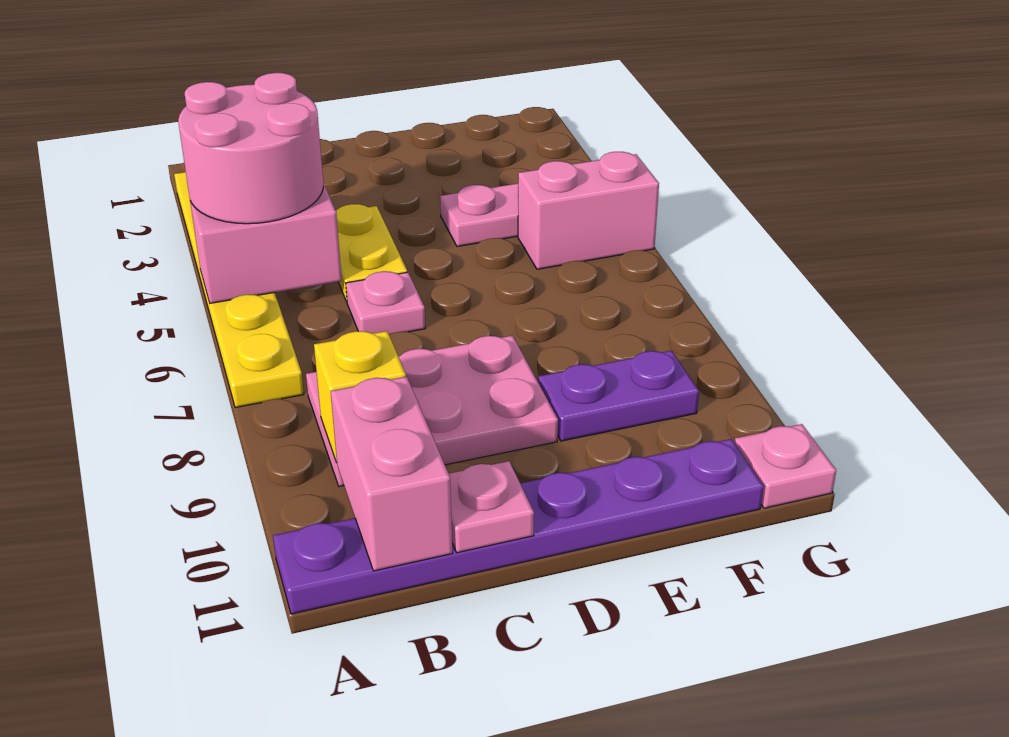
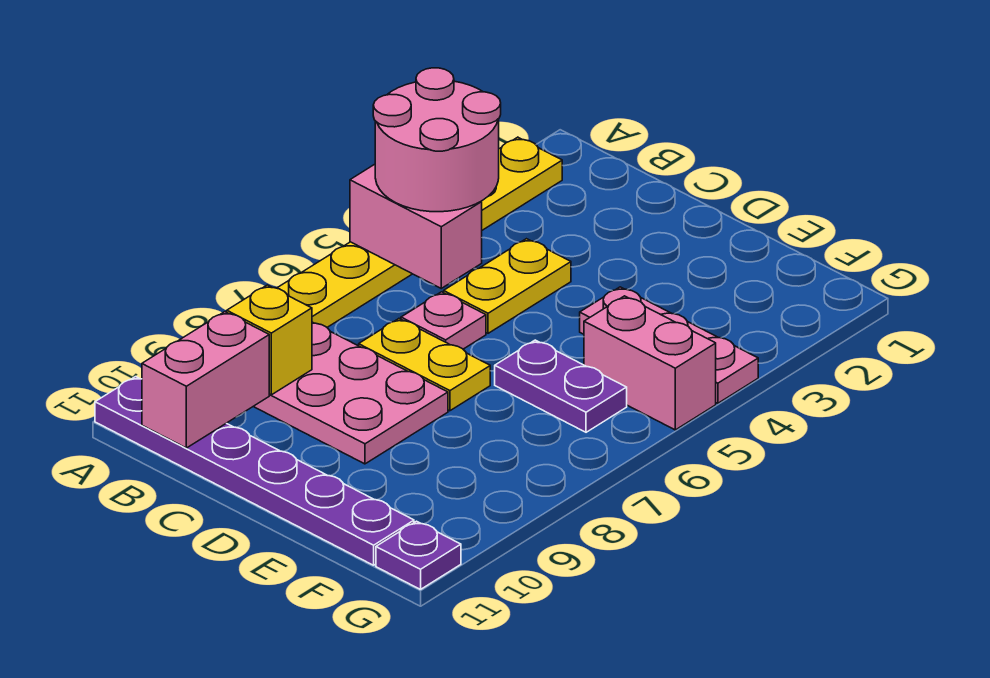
none -> yellow 1x2 plate [359,319,490,411]
pink 1x1 plate [449,461,534,553] -> none
purple 1x2 plate [538,351,699,441] -> purple 1x2 plate moved to [495,340,627,432]
pink 1x1 plate [735,424,836,508] -> purple 1x1 plate [376,521,461,590]

